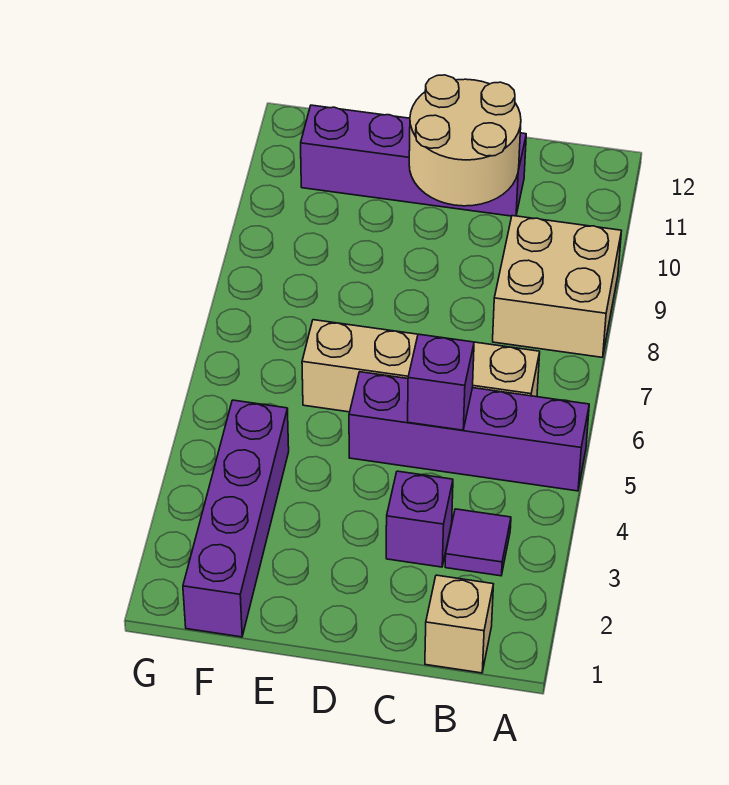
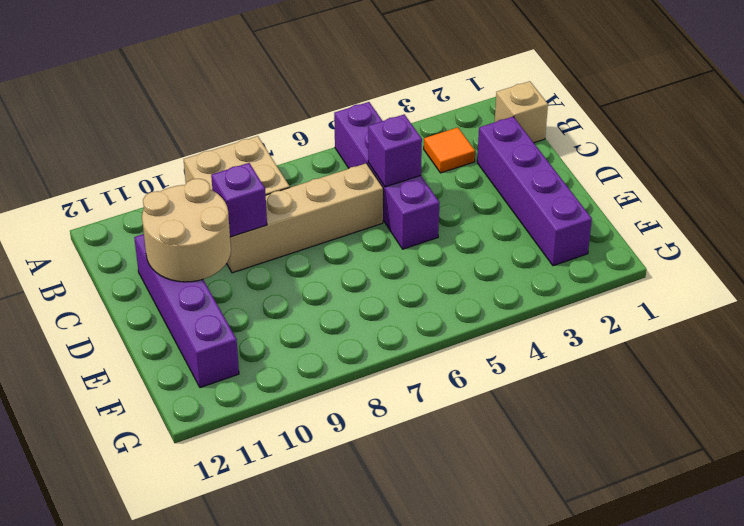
purple 1x1 tile [445,509,511,576] -> orange 1x1 tile [424,127,475,173]
tan 1x4 brick [302,320,540,412] -> tan 1x4 brick turned to [227,163,383,273]
purple 1x1 brick [386,471,453,567] -> purple 1x1 brick moved to [211,163,267,237]
purple 1x4 brick [183,400,289,637] -> purple 1x4 brick turned to [477,117,592,266]

